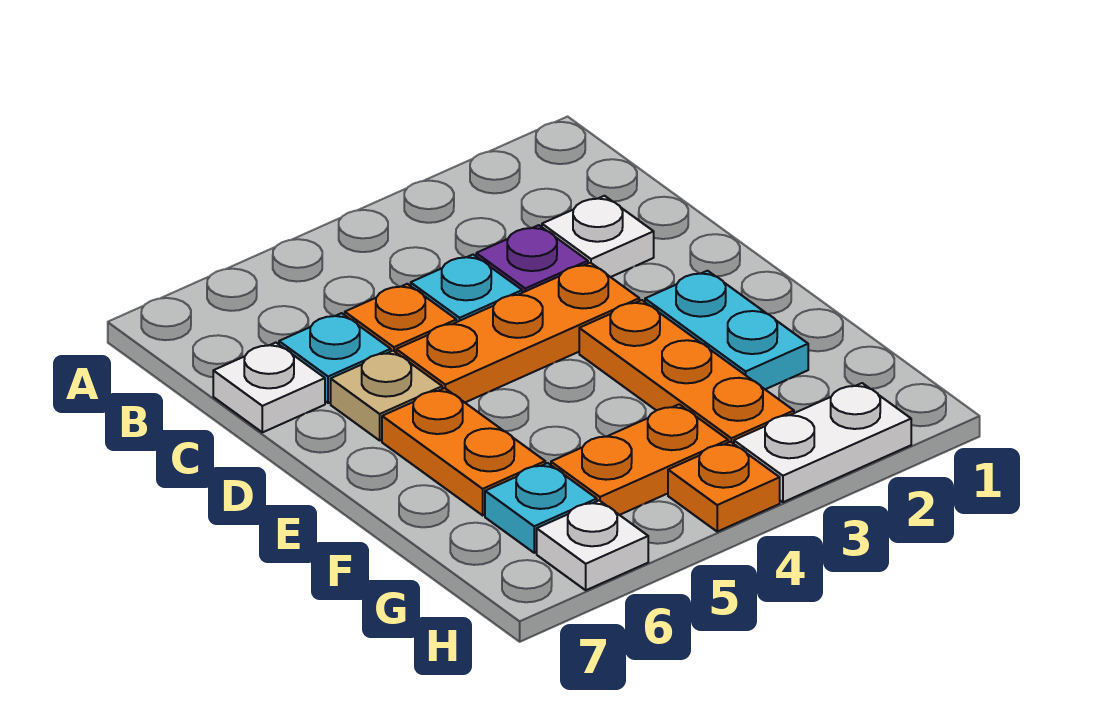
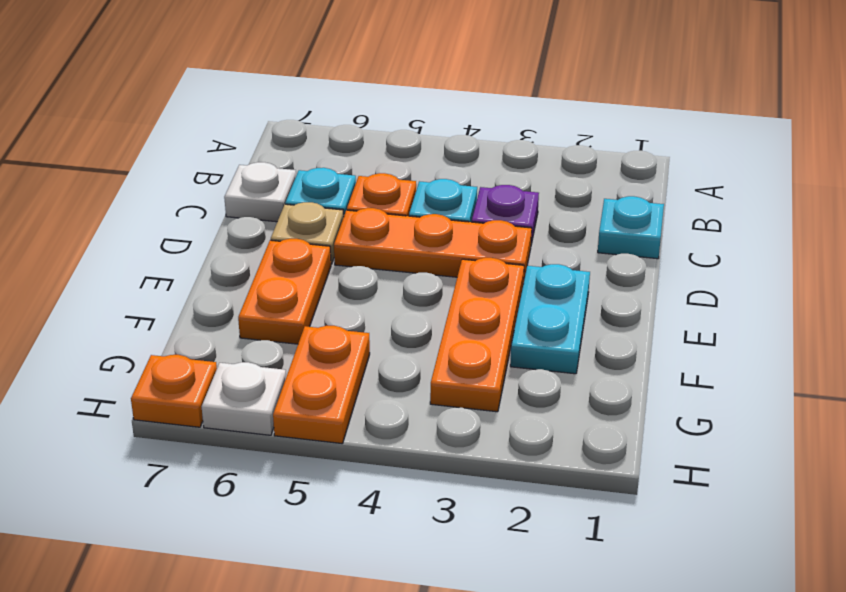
white 1x1 plate [542,196,654,277] -> none
orange 1x2 plate [551,404,728,515] -> orange 1x2 plate turned to [273,326,370,443]
cyan 1x1 plate [485,463,597,553] -> cyan 1x1 plate moved to [598,196,664,259]
white 1x2 plate [734,383,911,502] -> none
orange 1x1 plate [668,442,780,532] -> orange 1x1 plate moved to [131,355,217,427]

